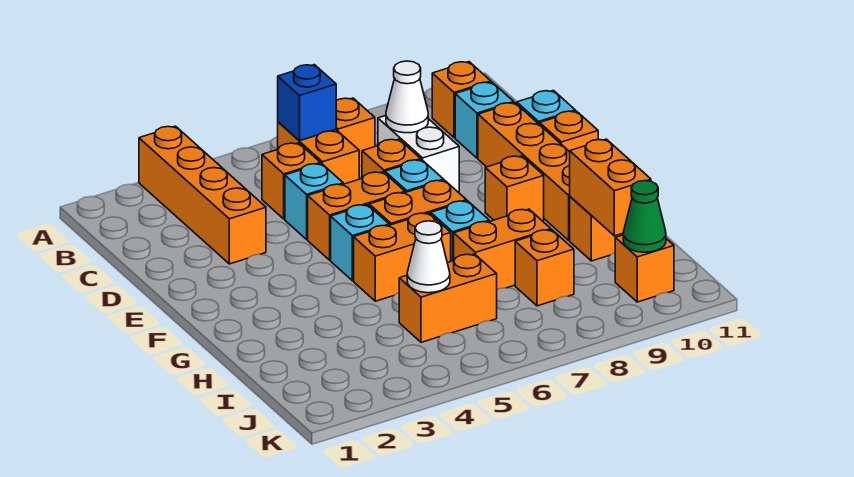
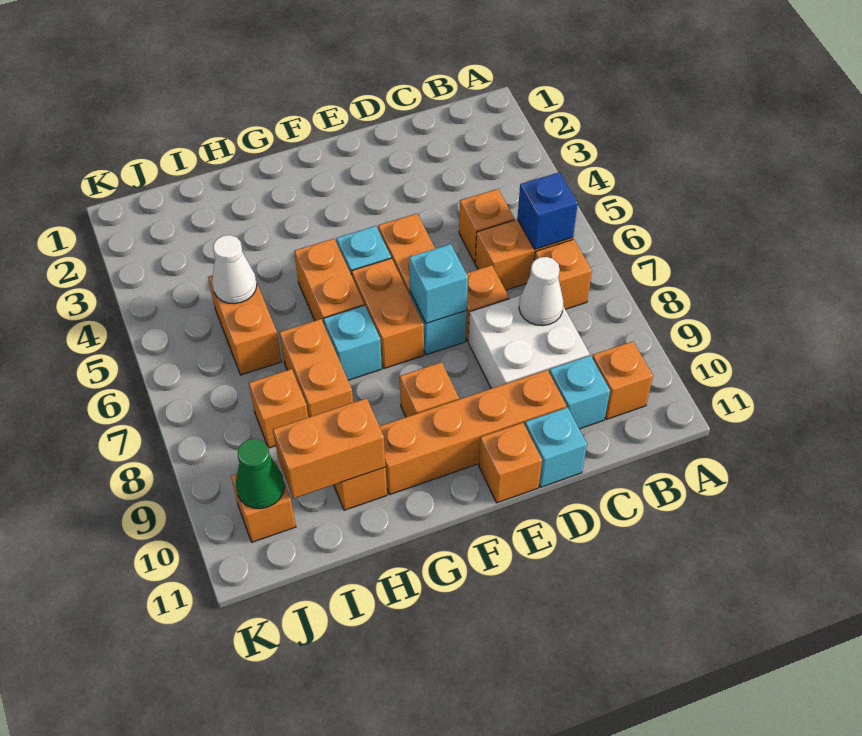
orange 1x4 brick [139,126,266,264] -> none
white 1x2 brick [378,116,459,192] -> white 2x2 brick [468,295,590,389]
cyan 1x1 brick [285,164,343,240] -> cyan 1x1 brick moved to [409,244,468,323]

